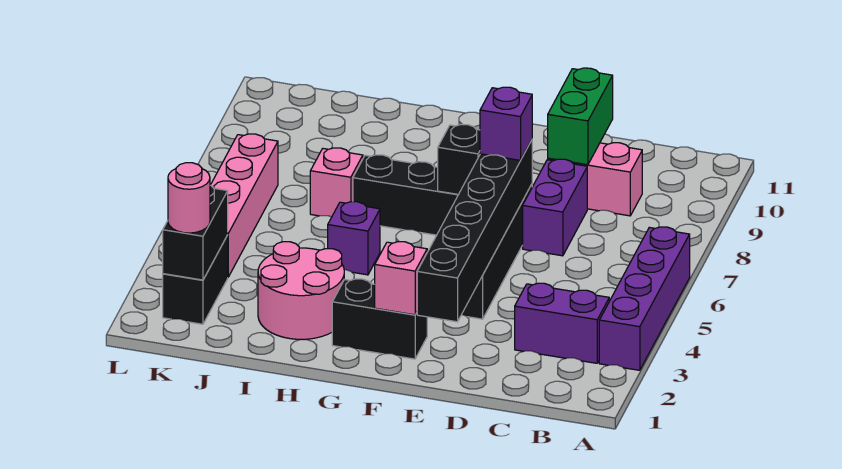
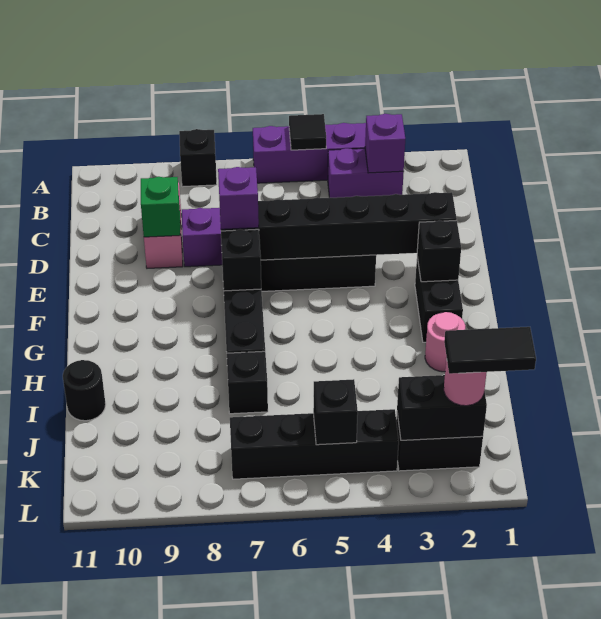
none -> black 1x1 tile [289,114,326,150]
none -> black 1x1 brick [179,129,217,187]
purple 1x2 brick [515,283,609,363] -> purple 1x2 brick turned to [328,148,404,198]
green 1x2 brick [548,68,613,165] -> green 1x1 brick [141,177,180,237]
pink 1x1 brick [375,242,427,315] -> black 1x1 brick [417,220,461,282]
pink 2x2 round brick [258,242,344,339] -> pink 1x1 round brick [425,312,465,372]
purple 1x1 brick [328,202,380,275] -> purple 1x1 brick moved to [365,114,405,173]
pink 1x1 brick [310,148,363,217] -> black 1x1 brick [227,351,268,414]
none -> black 1x1 round brick [63,360,106,421]
none -> black 1x2 tile [444,327,536,374]
pink 1x4 brick [211,134,278,277] -> black 1x4 brick [230,409,399,479]
none -> black 1x1 brick [313,379,358,445]

